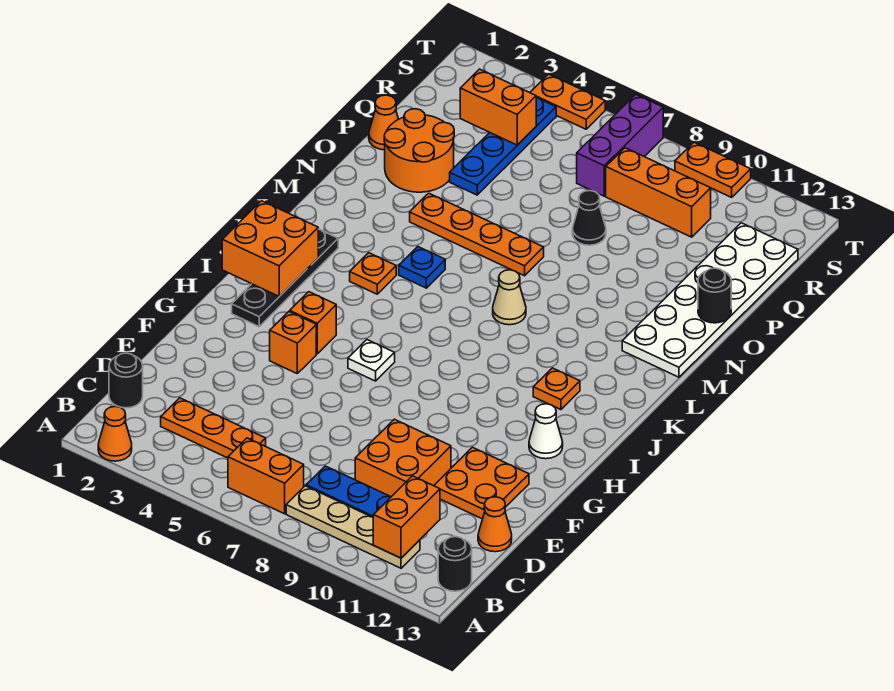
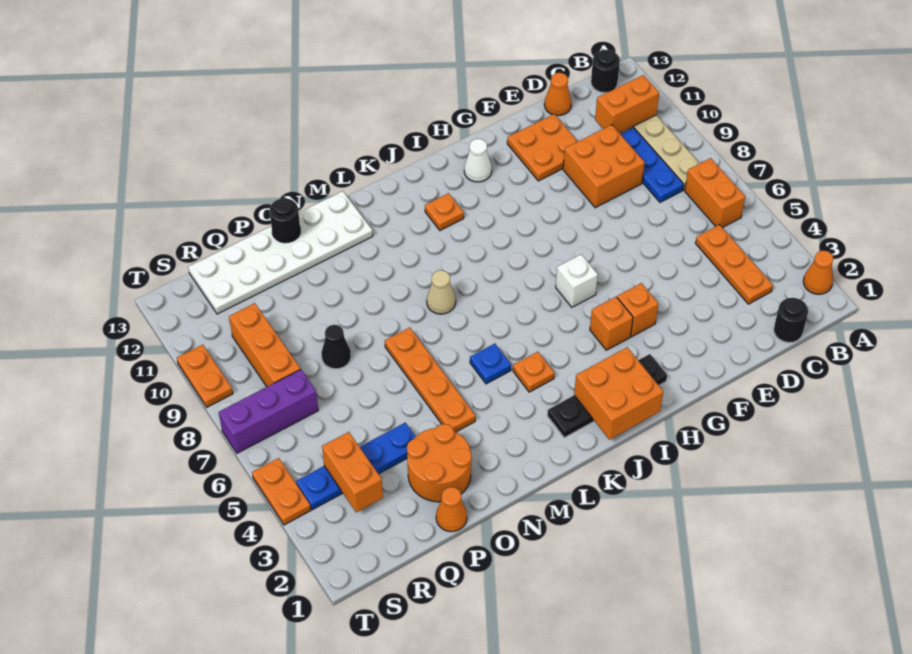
white 1x1 plate [348,340,395,381] -> white 1x1 brick [556,255,598,307]

